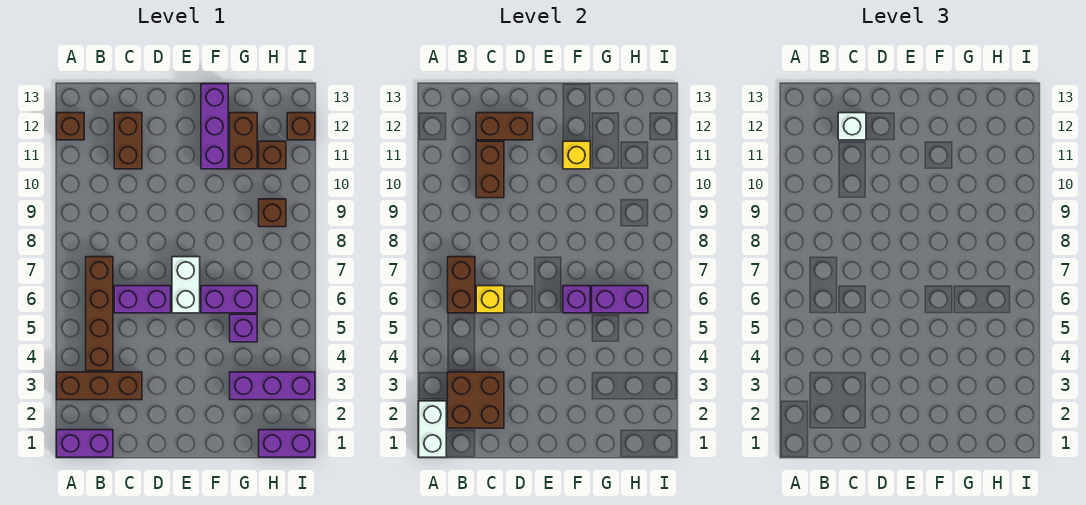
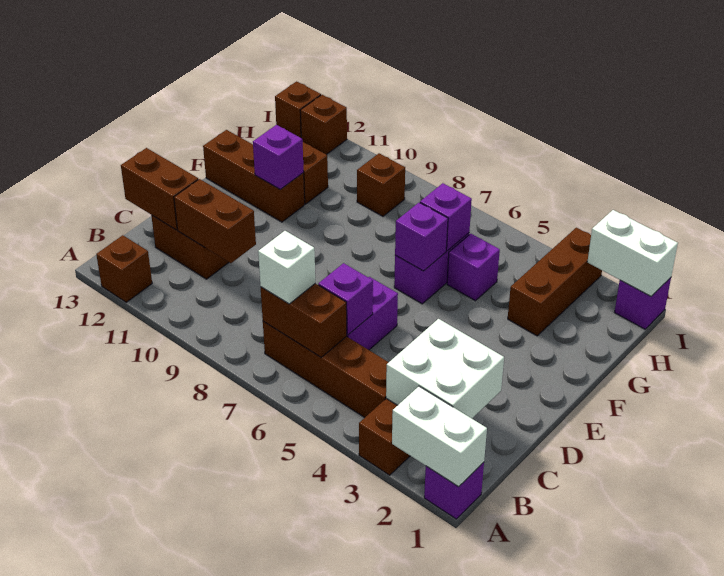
purple 1x2 brick [57,430,113,457] -> purple 1x1 brick [424,462,484,519]
brown 2x2 brick [448,372,504,428] -> white 2x2 brick [386,319,504,418]
yellow 1x1 brick [476,286,504,313] -> purple 1x1 brick [318,263,373,335]
brown 1x2 brick [476,113,533,140] -> brown 1x2 brick turned to [121,148,198,230]
white 1x1 brick [838,113,866,140] -> white 1x1 brick moved to [258,231,315,304]
white 1x2 brick [172,257,200,313] -> white 1x2 brick moved to [587,210,678,296]
purple 1x3 brick [201,84,228,169] -> brown 1x3 brick [203,130,305,222]
yellow 1x1 brick [563,141,590,169] -> purple 1x1 brick [253,125,304,190]
purple 1x3 brick [230,372,315,400] -> brown 1x3 brick [508,228,602,336]
purple 1x2 brick [592,286,648,313] -> purple 1x1 brick [420,183,472,251]
purple 1x2 brick [259,430,315,457] -> purple 1x1 brick [614,278,671,329]
brown 1x1 brick [259,141,286,169] -> brown 1x1 brick moved to [275,81,321,138]

